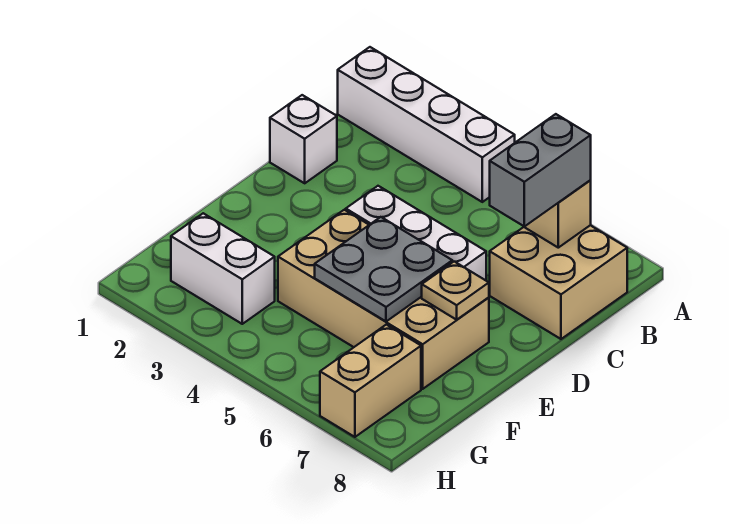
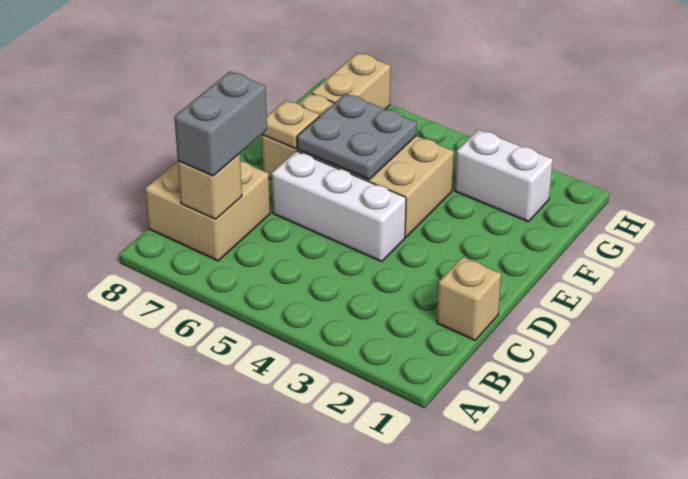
white 1x4 brick [338,47,515,202] -> none
white 1x1 brick [270,95,337,183] -> tan 1x1 brick [437,257,501,340]

